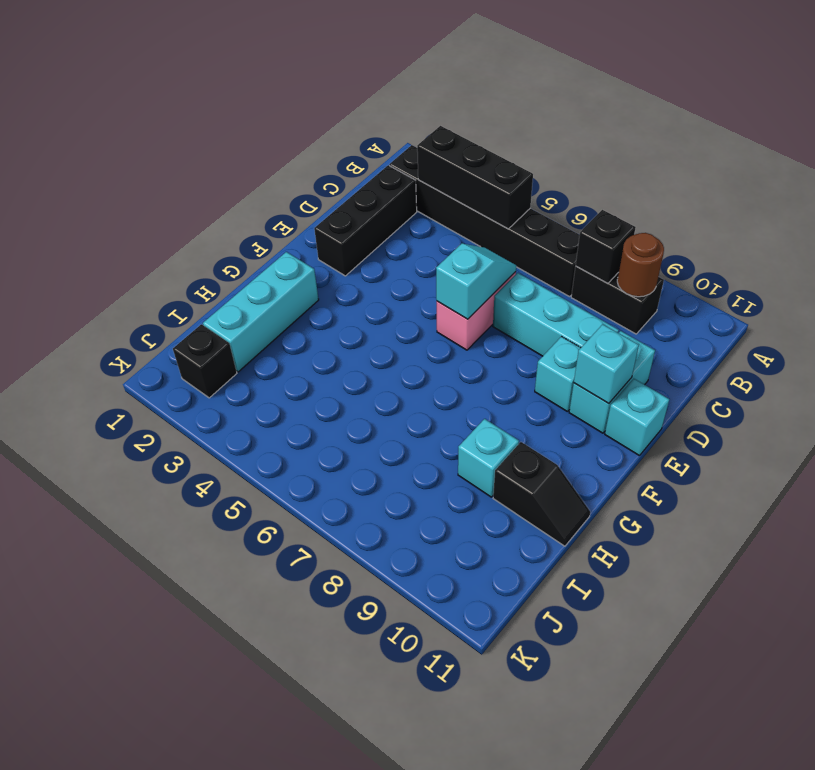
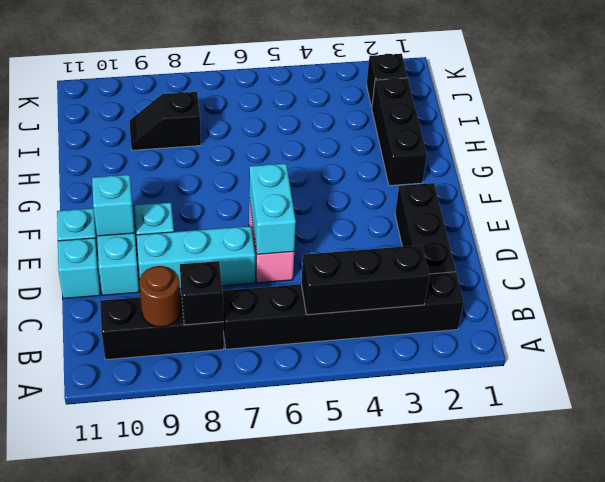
black 1x2 brick [571,266,664,334] -> black 1x3 brick [100,294,224,360]
cyan 1x2 slope [436,244,516,319] -> cyan 1x2 brick [249,164,296,254]
cyan 1x3 brick [203,252,319,372] -> black 1x3 brick [372,78,427,186]
cyan 1x1 brick [458,419,519,497] -> cyan 1x1 brick moved to [58,238,100,299]
black 1x2 slope [493,442,590,546] -> black 1x2 slope moved to [129,92,201,150]

